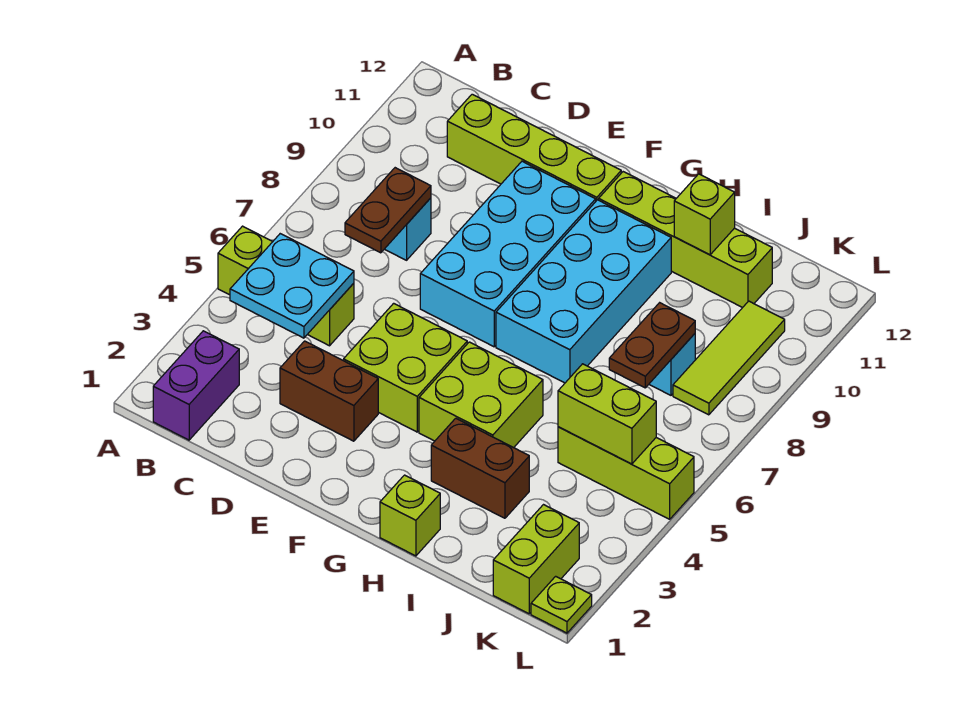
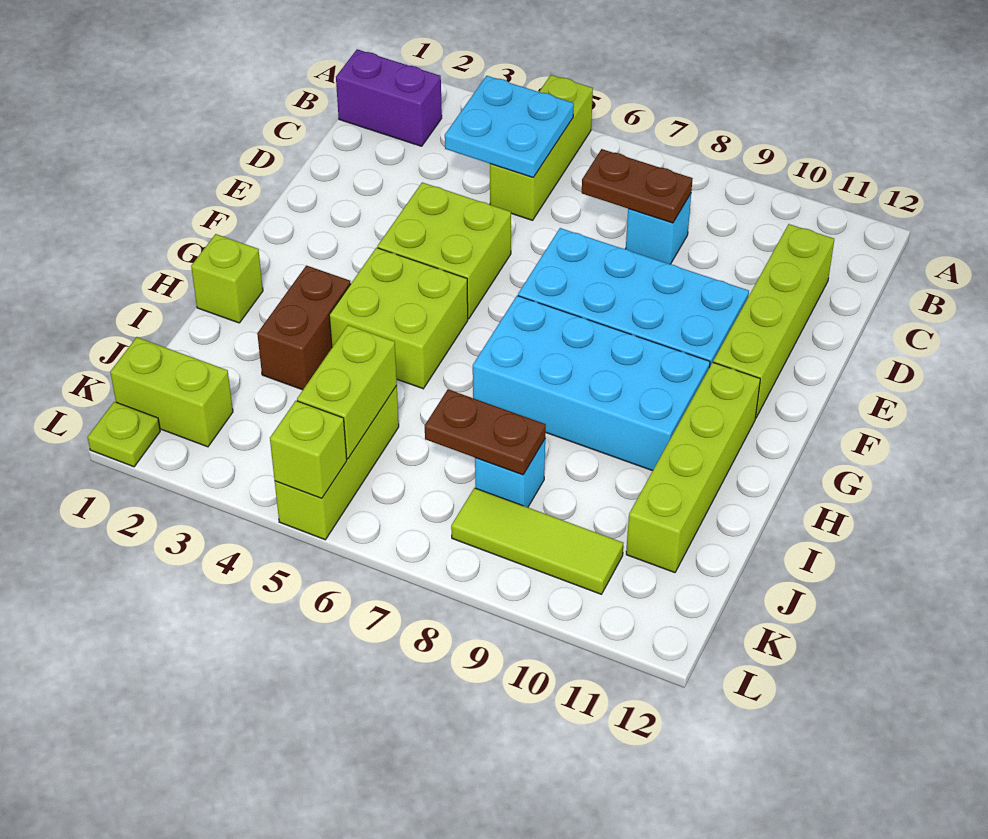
brown 1x2 brick [280,341,378,441] -> none
lime 1x1 brick [674,174,735,255] -> lime 1x1 brick moved to [270,401,347,499]

